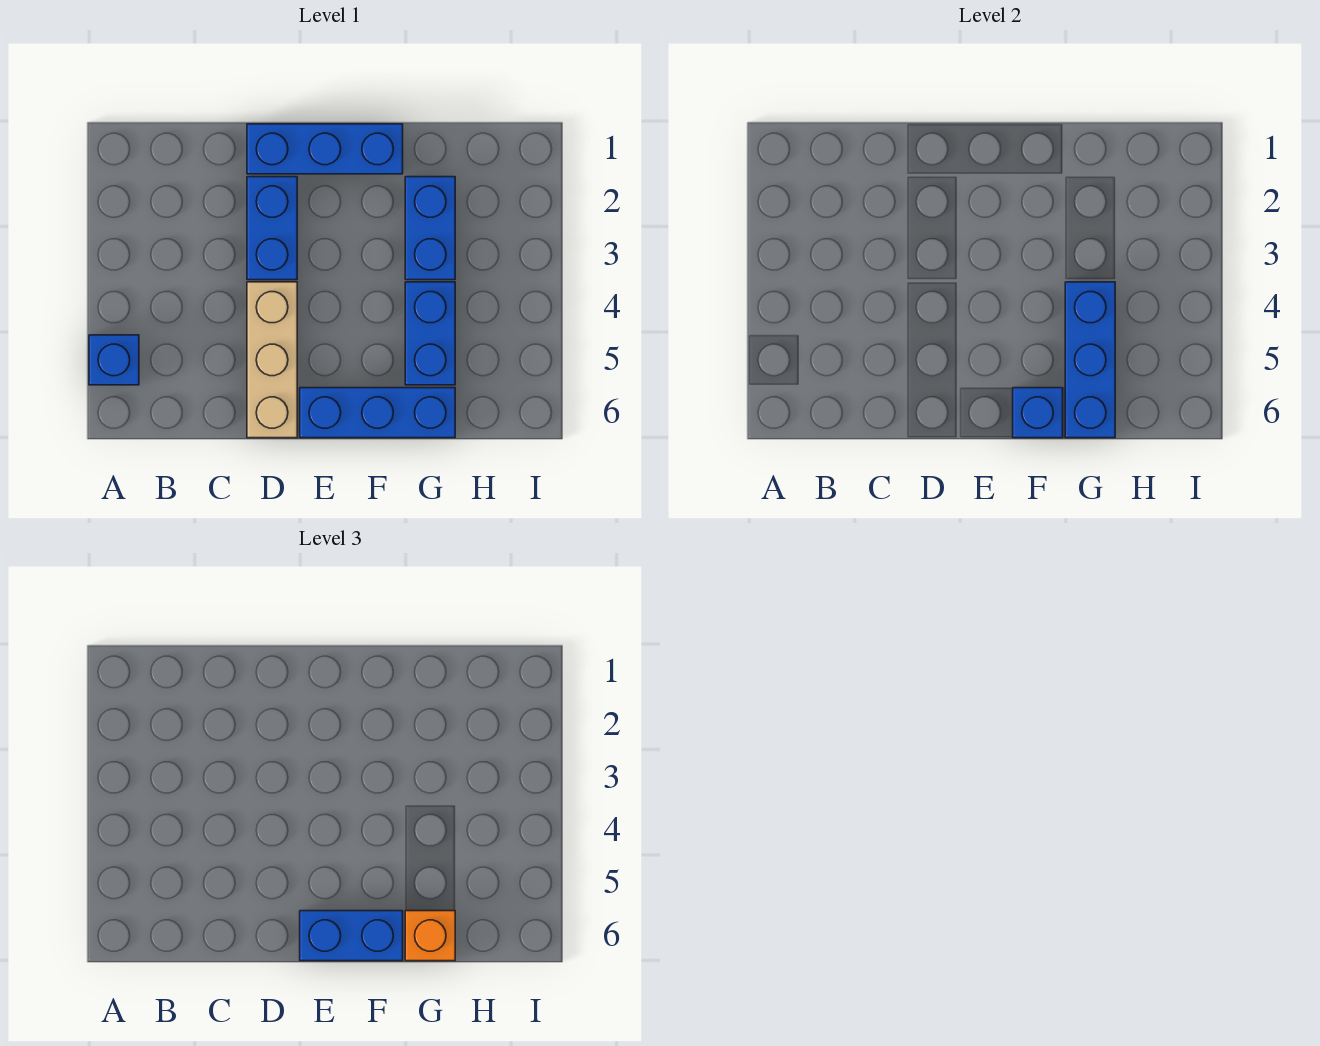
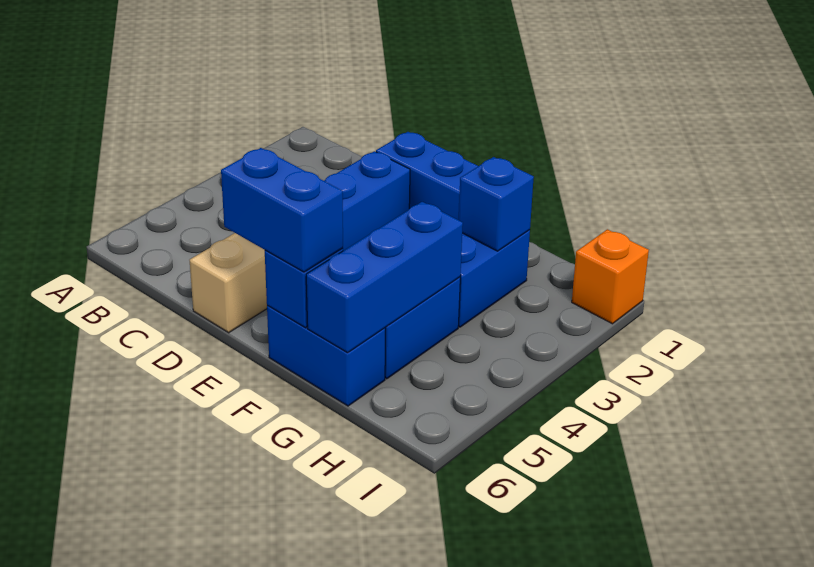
blue 1x1 brick [89,335,139,385] -> blue 1x1 brick moved to [459,157,534,251]
blue 1x3 brick [300,388,455,438] -> blue 1x2 brick [267,305,385,406]
orange 1x1 brick [405,911,455,961] -> orange 1x1 brick moved to [572,229,649,324]

